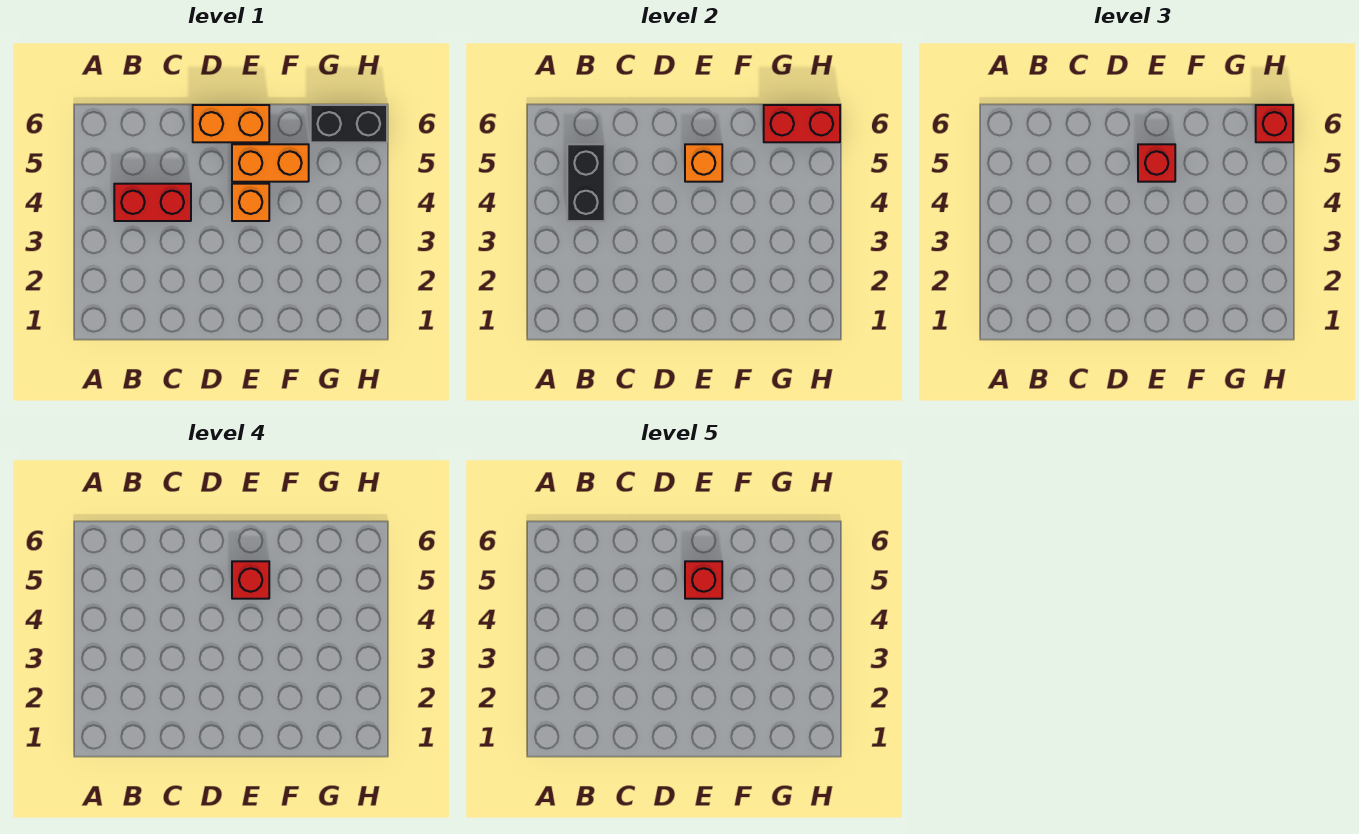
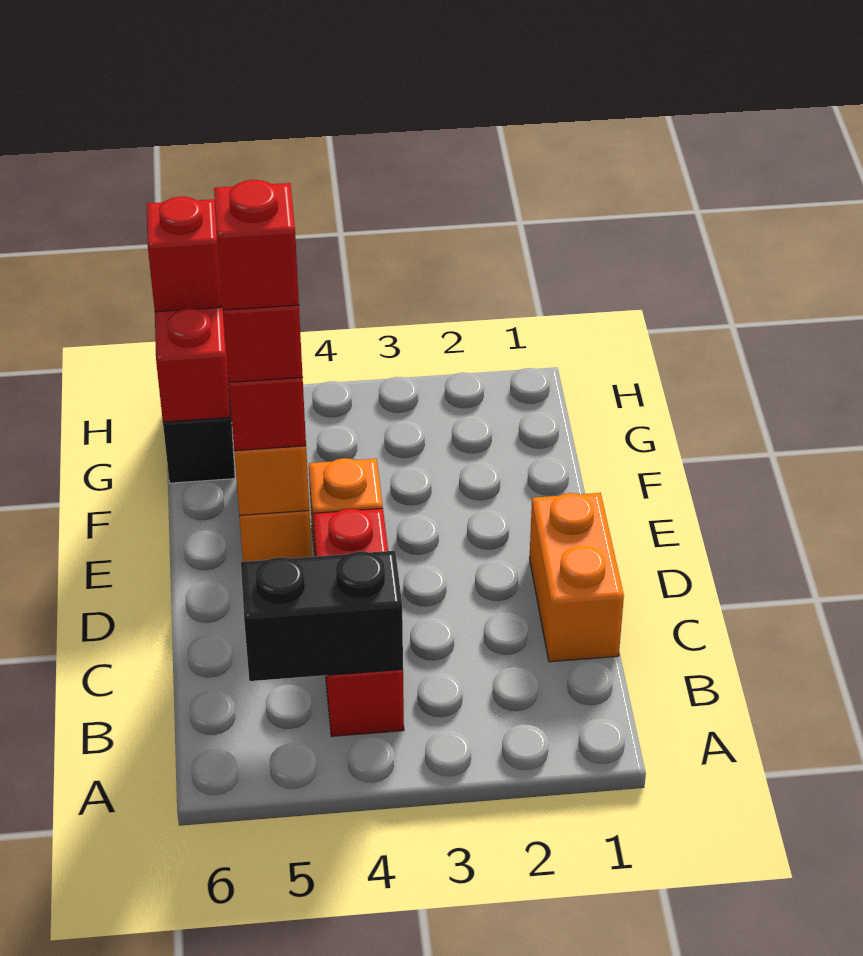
red 1x2 brick [114,184,191,221] -> red 1x3 brick [313,508,404,736]
orange 1x2 brick [193,105,269,142] -> orange 1x2 brick moved to [529,493,624,662]

